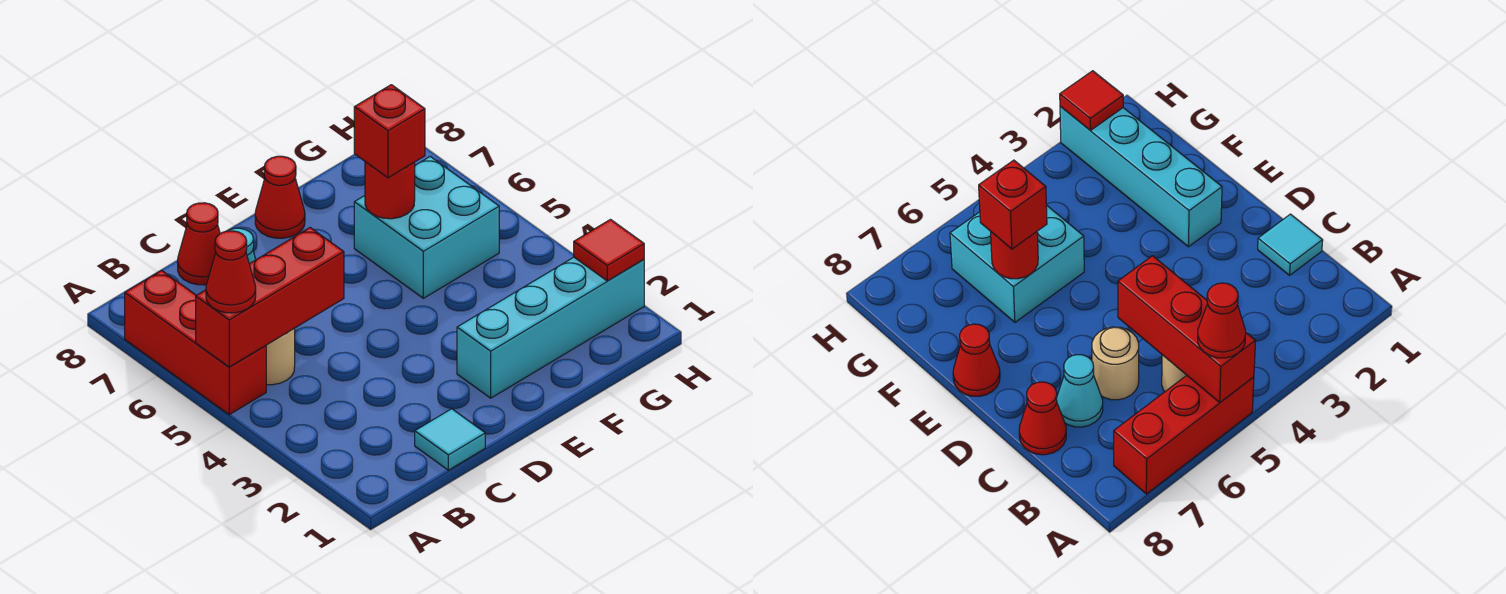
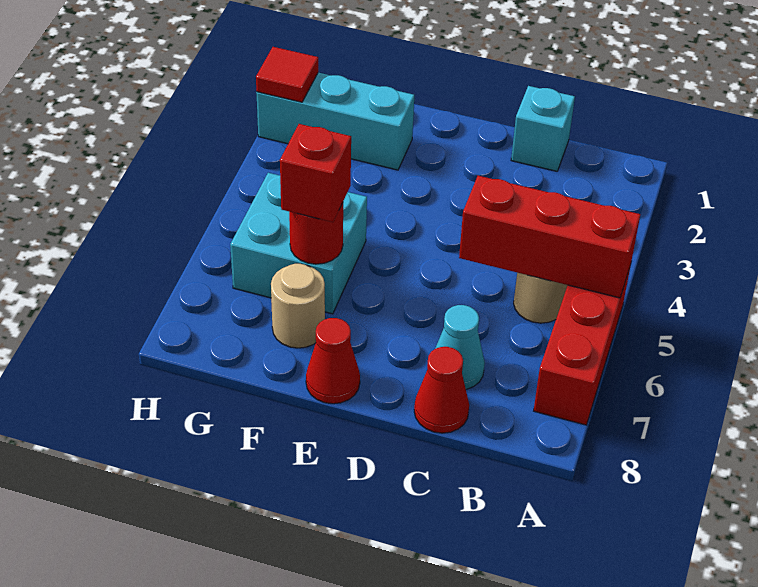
red 1x1 cone [206,231,256,313] -> none
cyan 1x1 tile [415,409,485,470] -> cyan 1x1 brick [511,86,575,171]
tan 1x1 round brick [1092,327,1139,400] -> tan 1x1 round brick moved to [271,264,325,348]
cyan 1x4 brick [457,257,644,398] -> cyan 1x3 brick [256,73,414,170]

